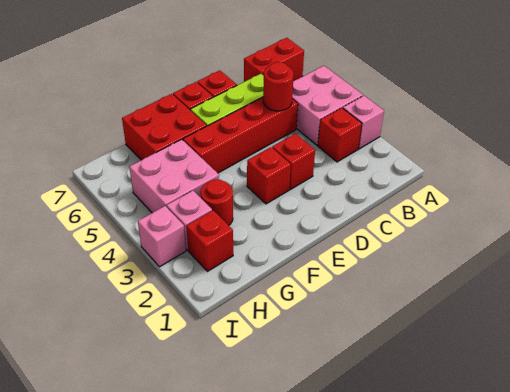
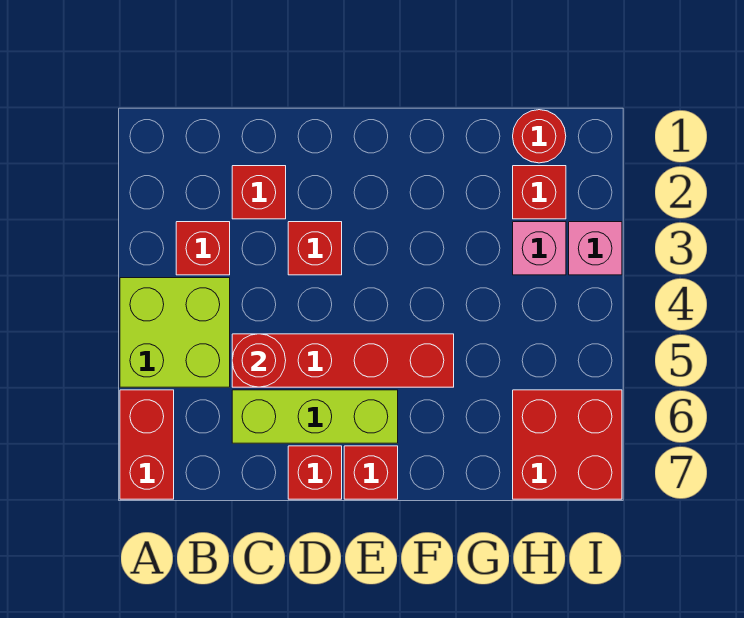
pink 1x1 brick [343,96,384,149] -> none
pink 2x2 brick [292,66,363,145] -> lime 2x2 brick [120,278,230,387]
red 1x2 brick [244,38,304,82] -> red 1x2 brick turned to [120,390,174,499]
red 1x1 brick [247,147,291,204] -> red 1x1 brick moved to [232,166,286,219]
red 2x2 brick [122,94,207,160] -> red 2x2 brick moved to [513,390,622,499]
red 1x1 round brick [201,179,233,225] -> red 1x1 round brick moved to [513,110,566,163]
pink 2x2 brick [129,139,219,213] -> none

